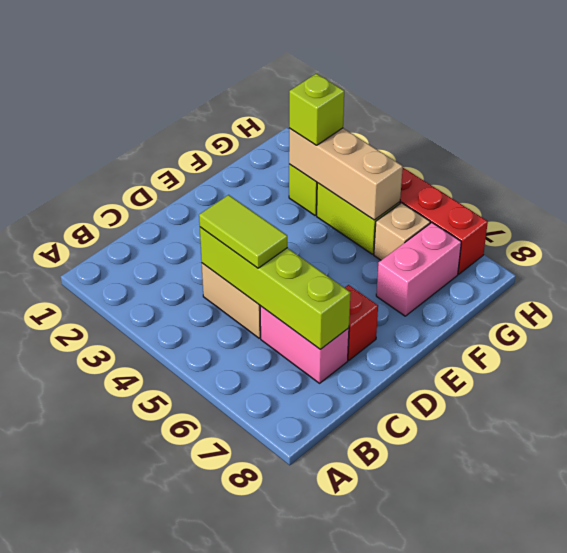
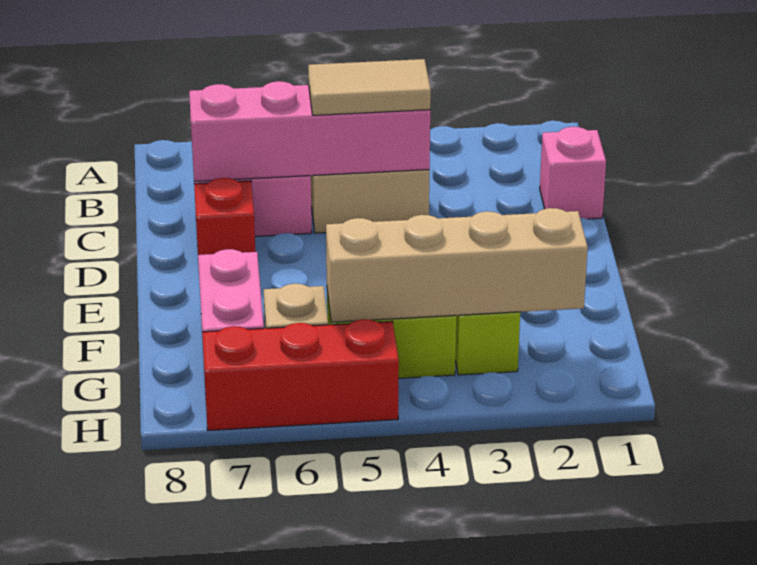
none -> pink 1x1 brick [540,127,606,219]
lime 1x4 brick [200,227,351,349] -> pink 1x4 brick [189,81,430,181]
lime 1x2 tile [199,195,287,268] -> tan 1x2 tile [308,59,431,115]
tan 1x3 brick [289,128,403,220] -> tan 1x4 brick [326,208,588,322]
lime 1x1 brick [289,74,344,145] -> none

